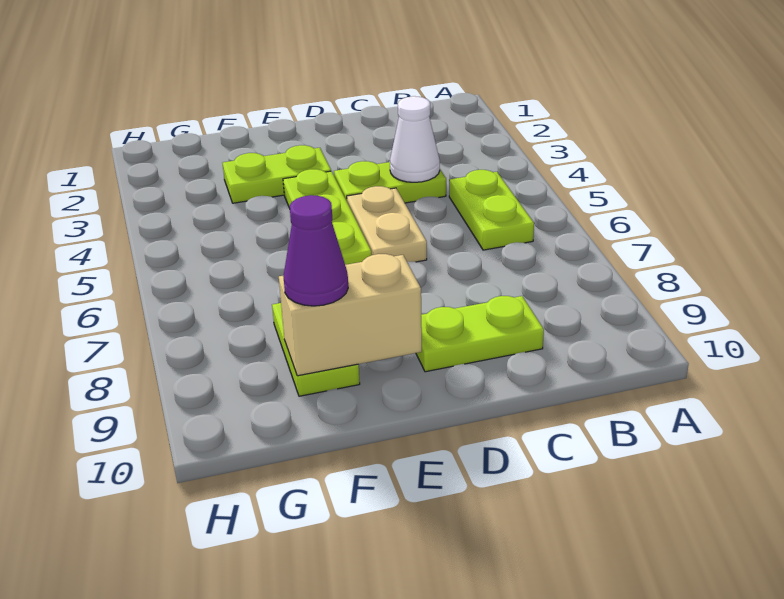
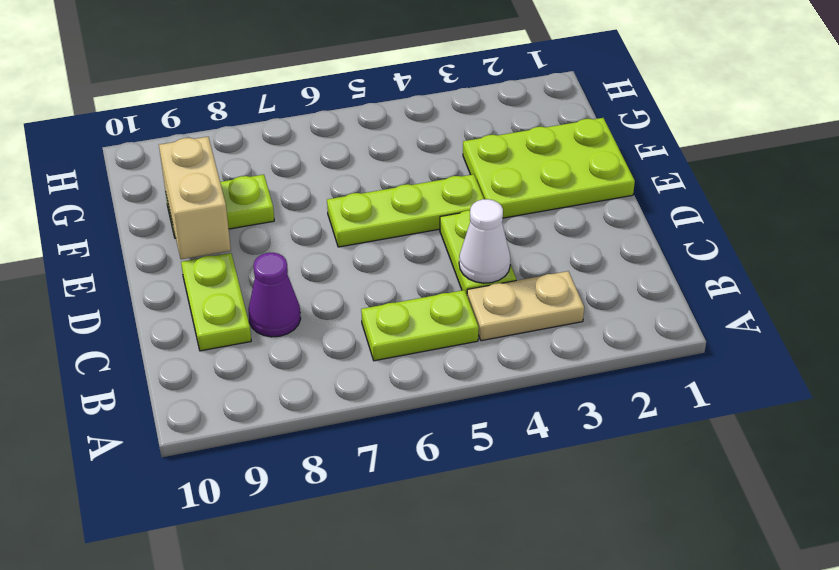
tan 1x2 plate [347,186,427,262] -> tan 1x2 plate moved to [467,271,584,341]
lime 1x2 plate [223,145,331,203] -> lime 2x3 plate [463,118,635,218]
purple 1x1 cone [283,195,348,306] -> purple 1x1 cone moved to [248,253,301,337]

